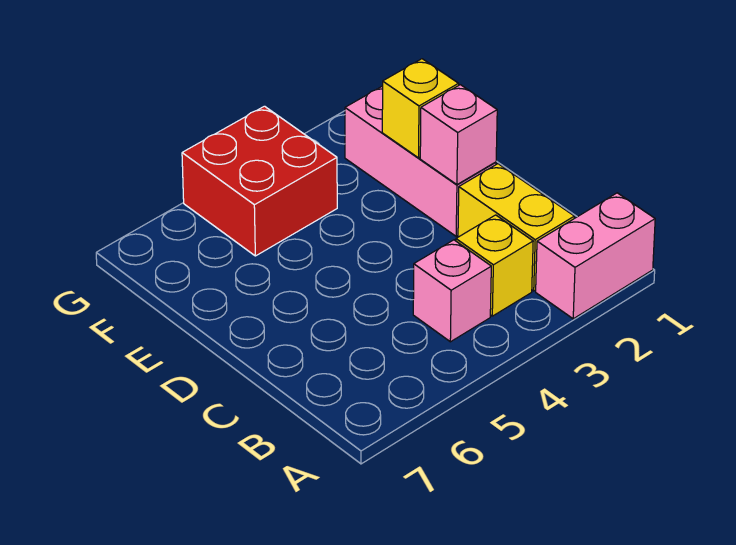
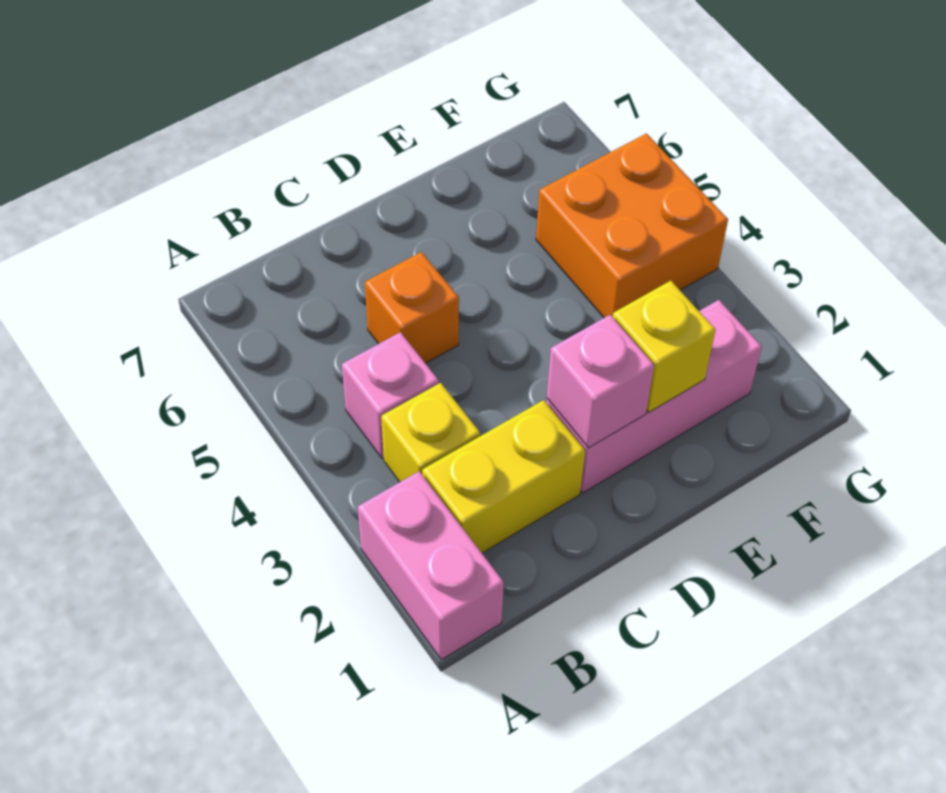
none -> orange 1x1 brick [365,252,459,363]
red 2x2 brick [182,106,337,256] -> orange 2x2 brick [536,133,728,318]

